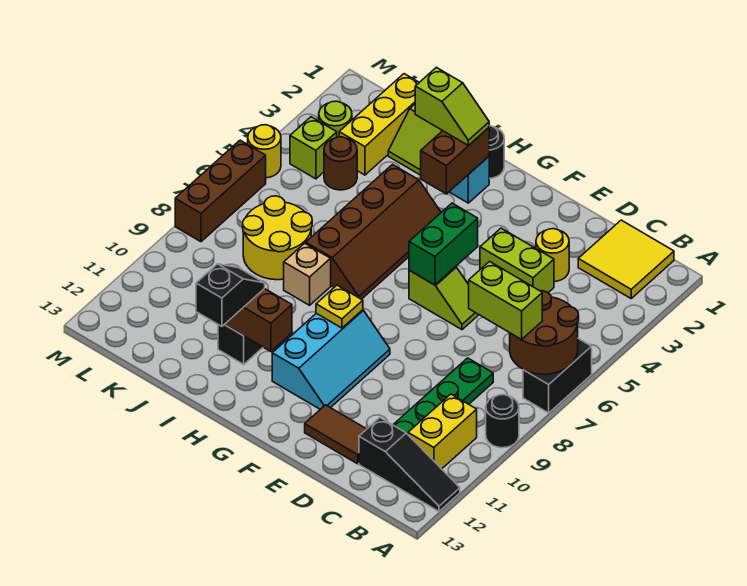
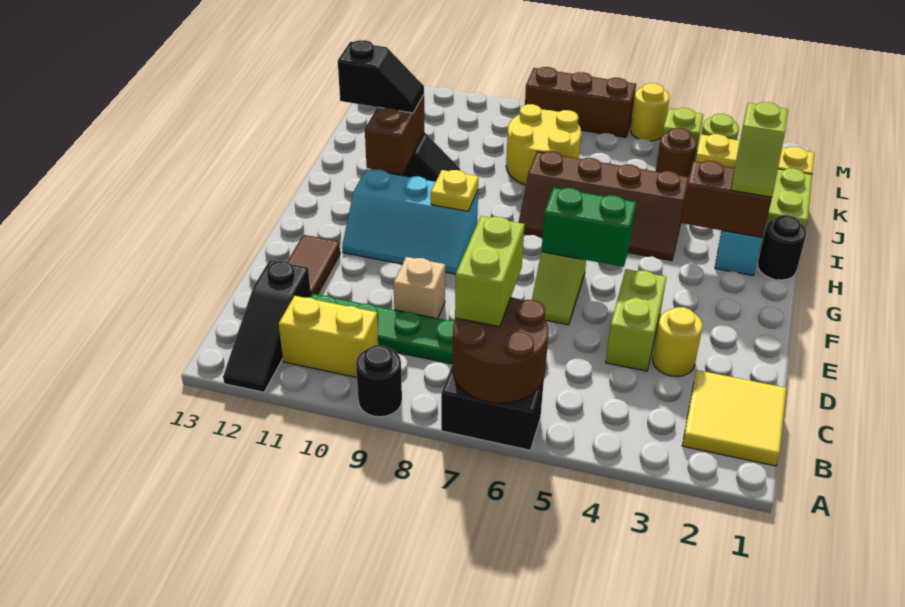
tan 1x1 brick [284,243,331,305] -> tan 1x1 brick moved to [394,257,445,319]

